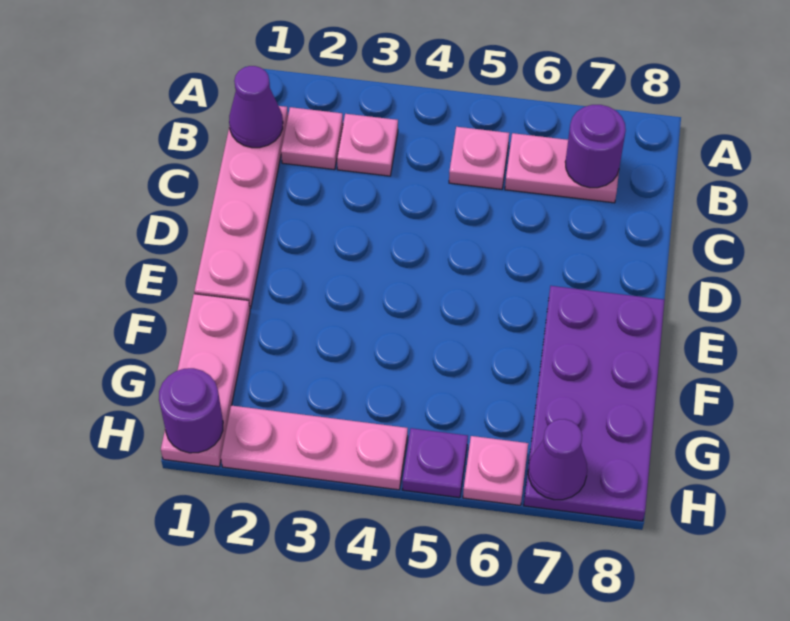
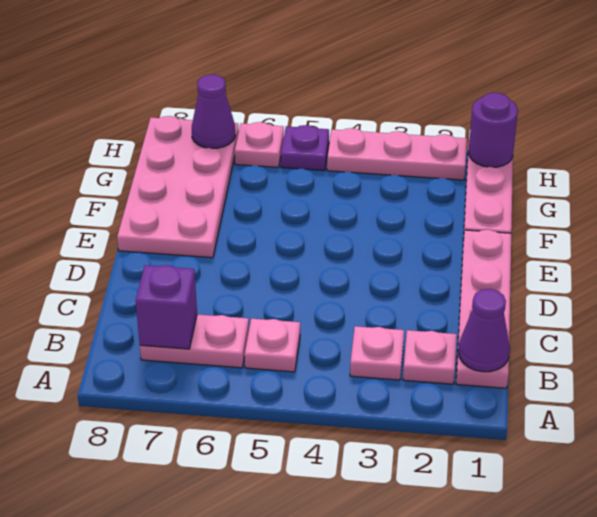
purple 1x1 round brick [565,105,626,188] -> purple 1x1 brick [136,265,197,349]
purple 2x4 plate [524,286,665,521] -> pink 2x4 plate [117,116,239,258]

